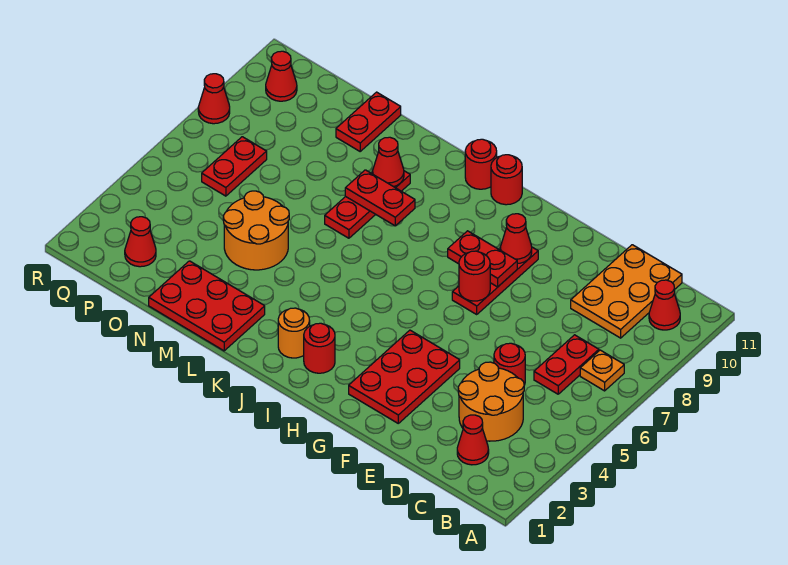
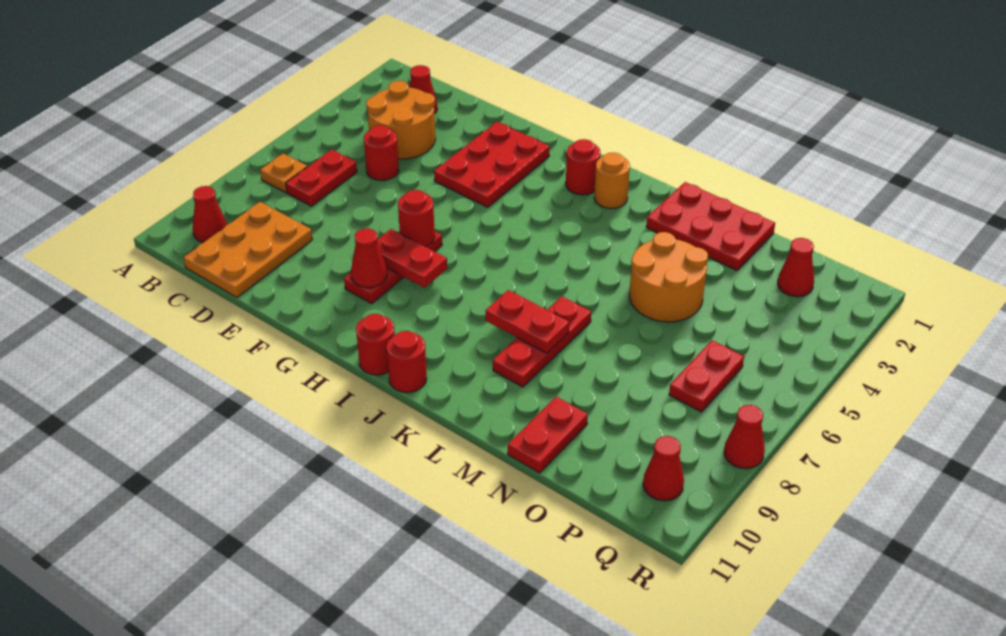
red 1x1 cone [373,137,404,187] -> none

